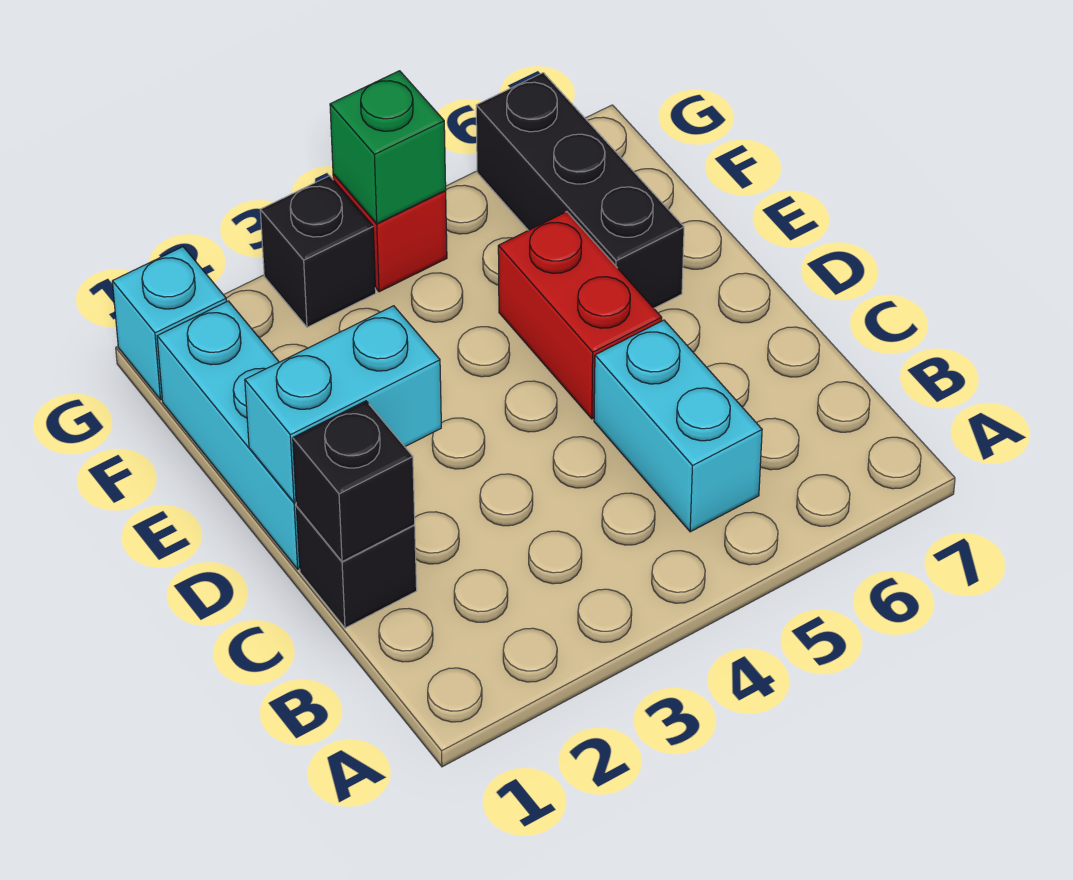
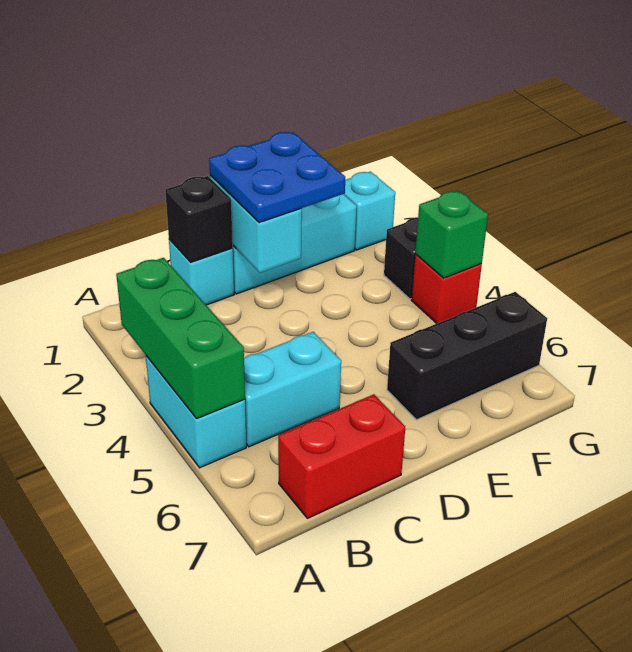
none -> green 1x3 brick [116,258,245,419]
none -> cyan 1x2 brick [146,356,246,468]
black 1x1 brick [296,507,417,628] -> cyan 1x1 brick [169,239,234,305]
none -> blue 2x2 plate [209,132,345,223]
red 1x2 brick [498,212,662,419] -> red 1x2 brick moved to [278,394,405,518]

